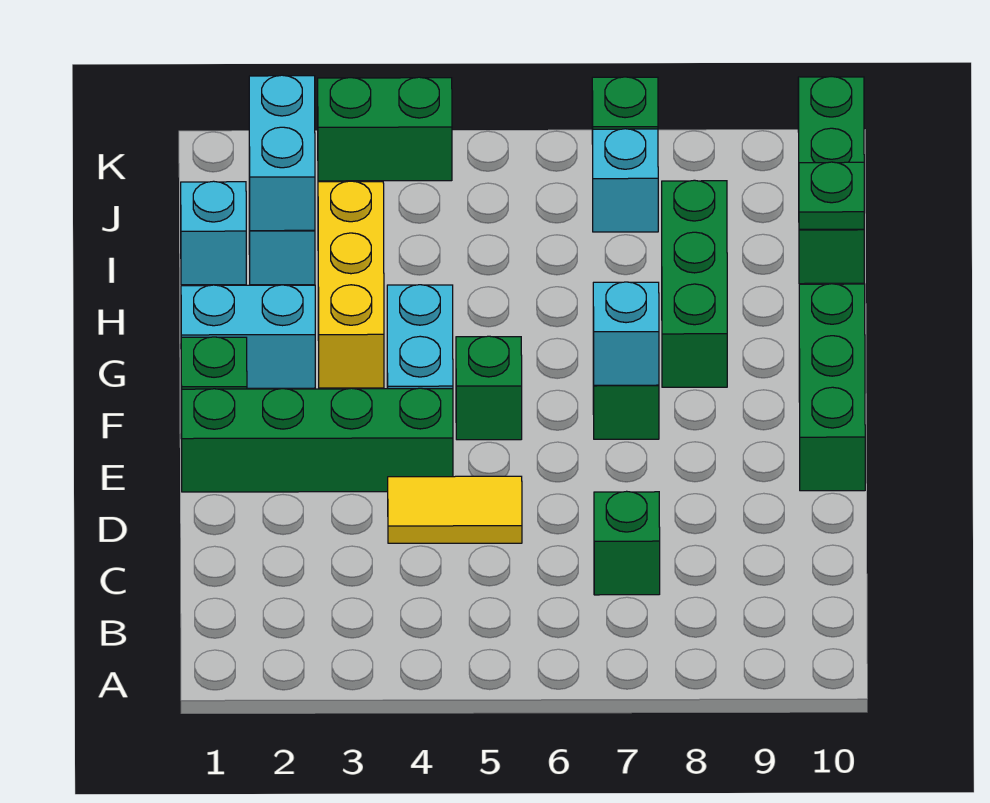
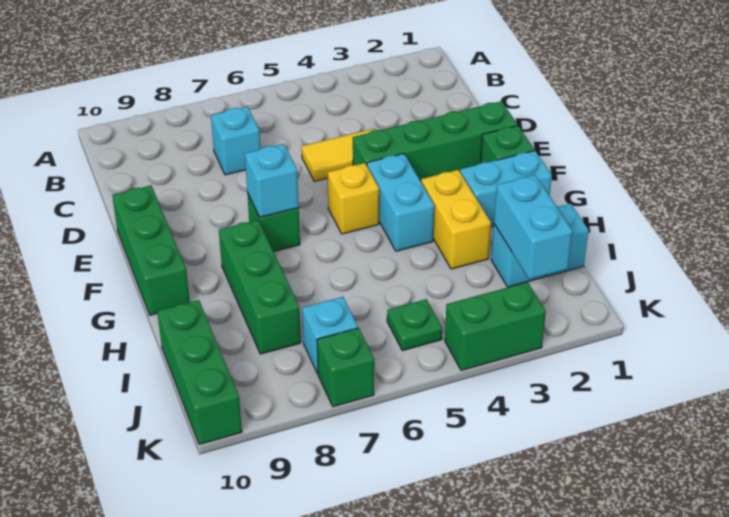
green 1x1 brick [594,491,660,595] -> cyan 1x1 brick [211,107,260,175]
green 1x1 brick [456,336,522,440] -> yellow 1x1 brick [328,163,379,234]
yellow 1x3 brick [318,181,384,388] -> yellow 1x2 brick [421,170,491,269]
green 1x1 plate [799,162,864,229] -> green 1x1 plate moved to [387,299,442,351]

